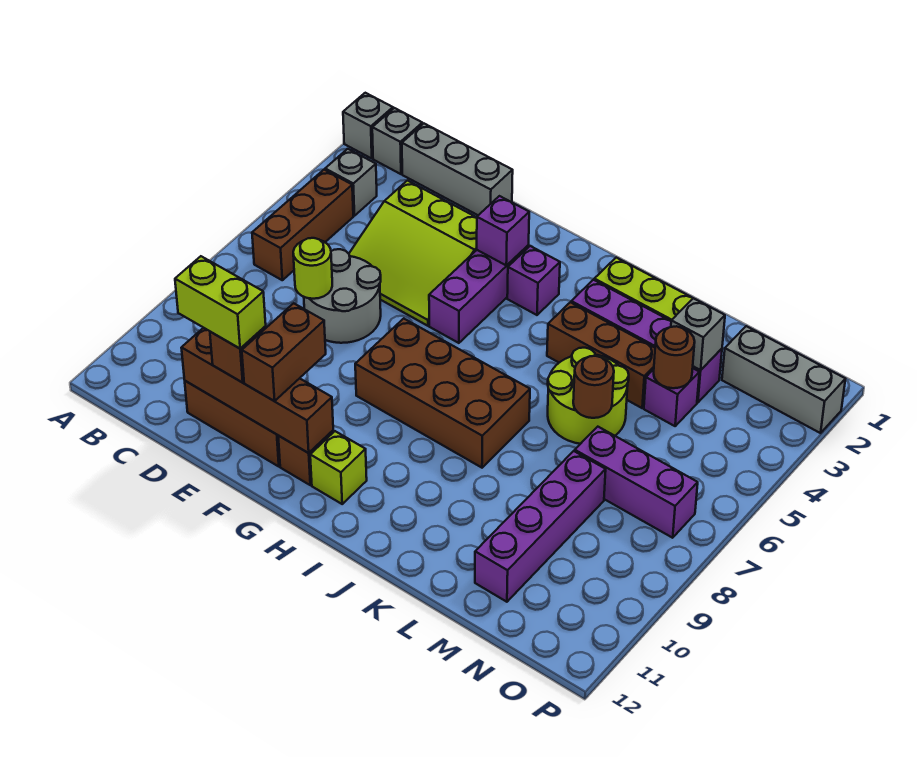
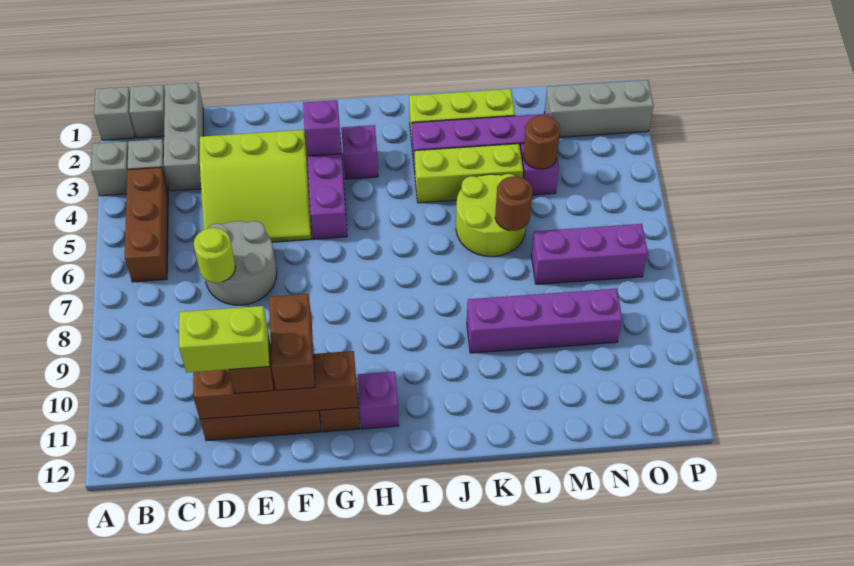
grey 1x3 brick [402,124,513,215] -> grey 1x3 brick turned to [164,82,203,191]
brown 2x4 brick [355,319,530,468] -> none
lime 1x1 brick [310,431,367,504] -> purple 1x1 brick [358,372,399,429]
brown 1x3 brick [547,302,655,408] -> lime 1x3 brick [415,144,523,203]
grey 1x1 brick [671,298,725,370] -> grey 1x1 brick moved to [91,141,128,196]
purple 1x4 brick [475,451,606,602] -> purple 1x4 brick turned to [467,289,622,353]

